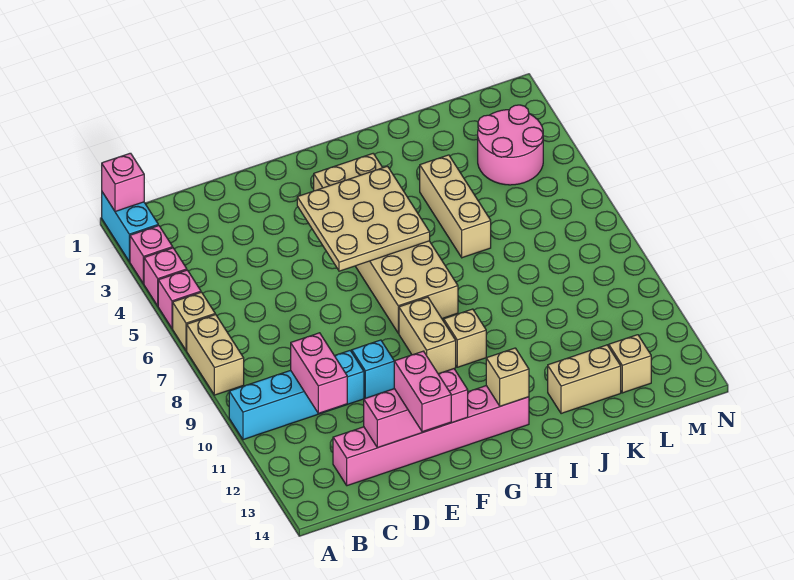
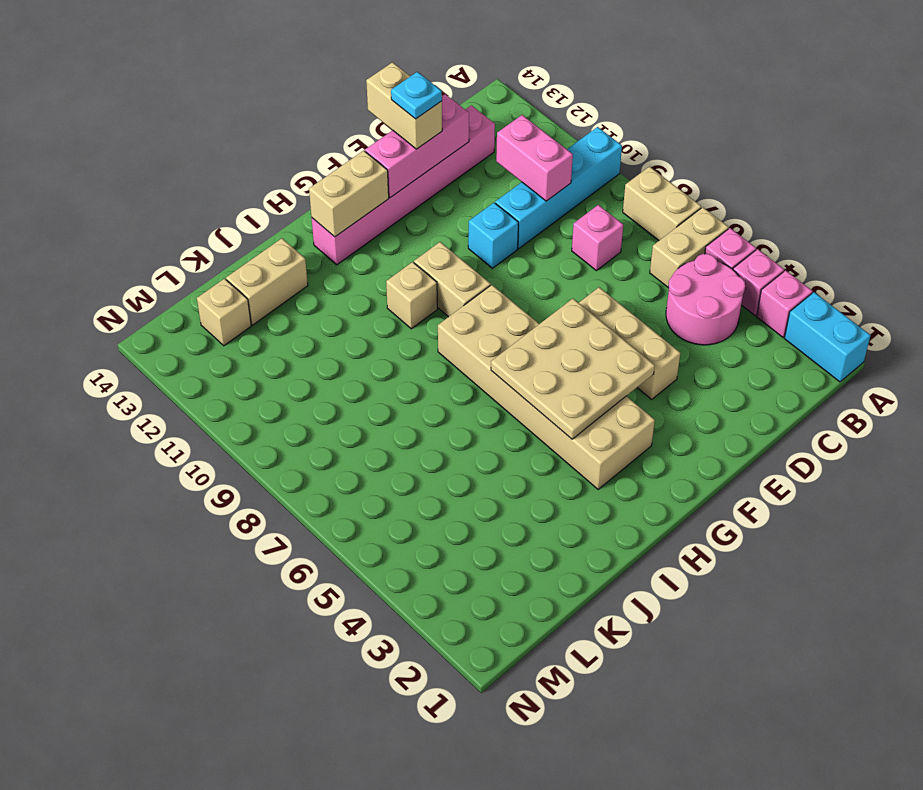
pink 1x1 brick [102,153,144,212] -> pink 1x1 brick moved to [572,205,623,271]
tan 1x1 brick [173,292,215,351] -> tan 1x2 brick [650,207,729,288]
pink 1x2 brick [394,351,451,432] -> tan 1x2 brick [366,62,442,149]
none -> cyan 1x1 plate [391,72,442,119]
tan 1x1 brick [486,348,529,406] -> tan 1x2 brick [309,151,389,237]
tan 1x3 brick [420,155,491,258] -> tan 1x3 brick moved to [579,287,680,399]
pink 2x2 round brick [478,105,543,185] -> pink 2x2 round brick moved to [666,254,745,345]

